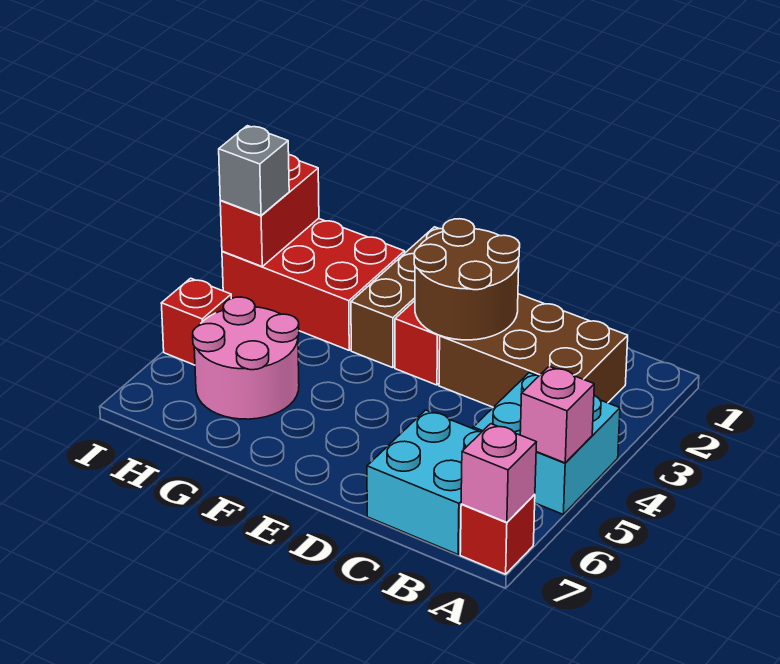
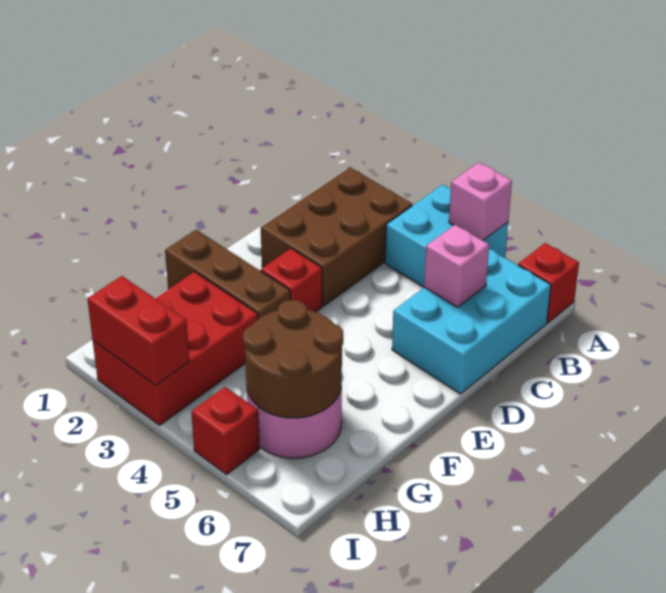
pink 1x1 brick [461,424,536,522] -> pink 1x1 brick moved to [424,225,489,307]
cyan 2x2 brick [367,410,481,554] -> cyan 2x3 brick [392,249,551,394]
brown 2x2 round brick [414,219,520,340] -> brown 2x2 round brick moved to [243,300,343,418]
grey 1x1 brick [219,126,289,215] -> none

